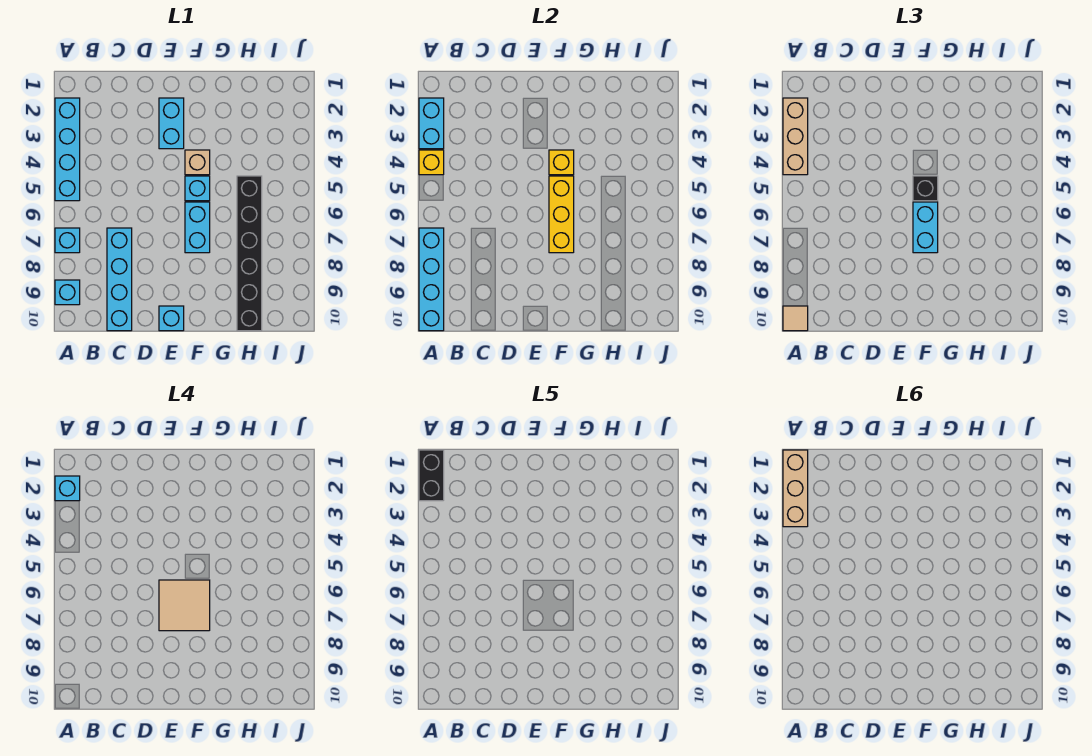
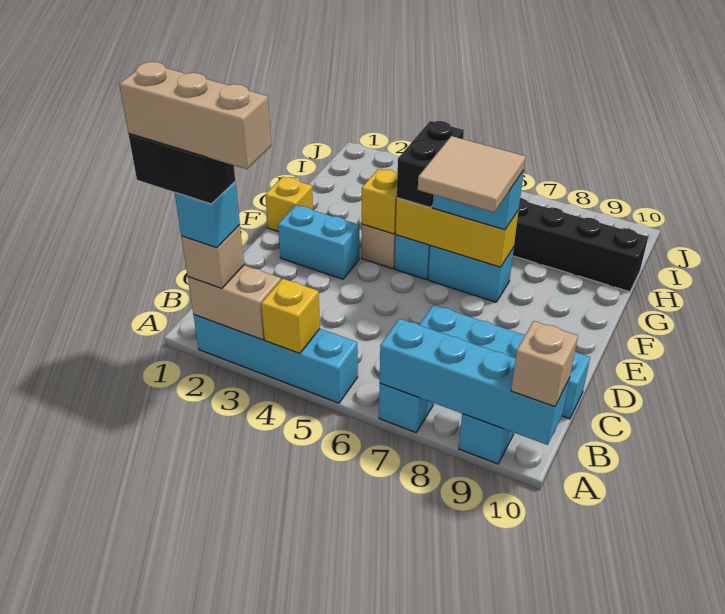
cyan 1x2 brick [419,98,444,149] -> tan 1x2 brick [188,265,281,340]
tan 1x3 brick [783,98,808,175] -> tan 1x1 brick [181,225,244,289]
tan 1x1 tile [783,306,808,331] -> tan 1x1 brick [511,321,578,407]
cyan 1x1 brick [159,306,184,331] -> none
none -> yellow 1x1 brick [265,177,313,232]
black 1x1 brick [913,176,938,201] -> black 1x2 brick [397,121,464,208]

